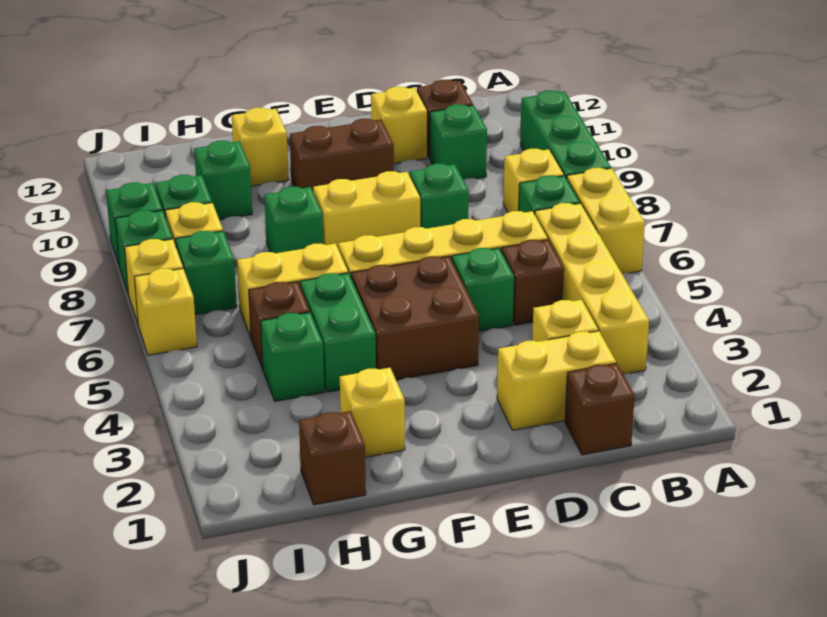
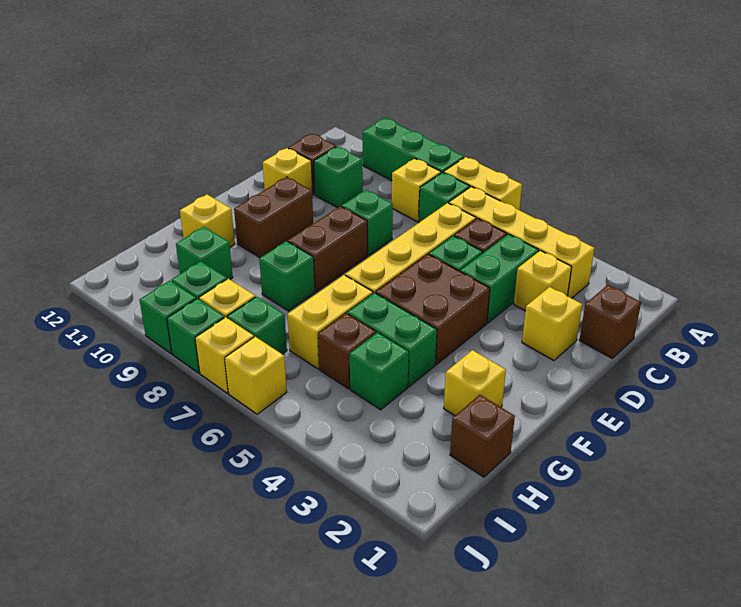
yellow 1x2 brick [497,331,616,430] -> yellow 1x1 brick [522,287,582,361]
none -> green 1x2 brick [460,234,539,323]
yellow 1x2 brick [313,171,420,248] -> brown 1x2 brick [288,206,367,292]

